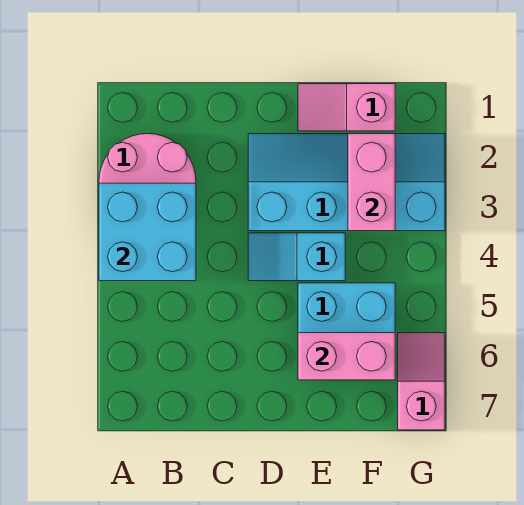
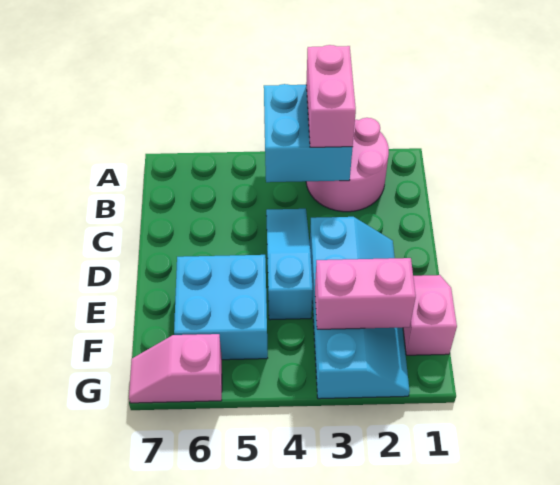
cyan 1x2 slope [248,233,345,281] -> cyan 1x3 slope [266,209,313,320]
pink 1x2 brick [298,333,395,380] -> pink 1x2 brick moved to [306,45,356,147]
pink 1x2 slope [398,333,445,430] -> pink 1x2 slope turned to [129,334,222,403]

